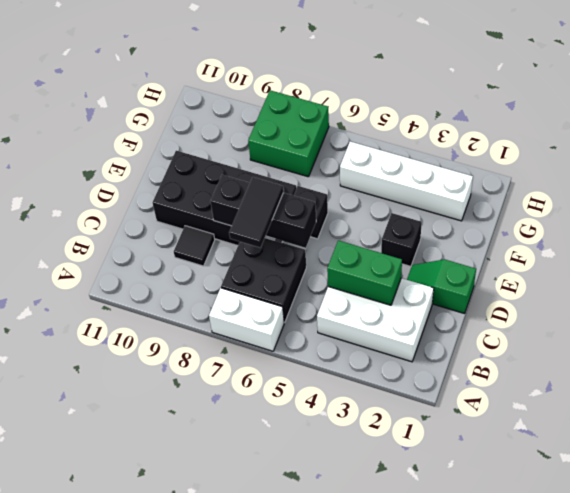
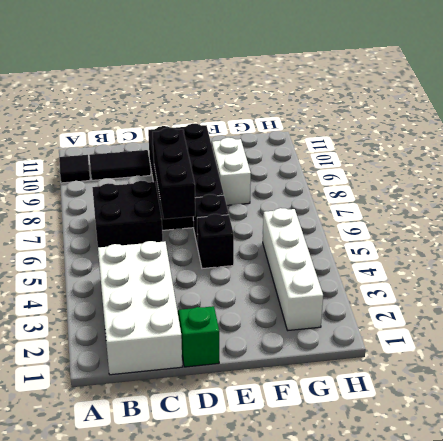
white 1x2 brick [209,288,284,351] -> white 1x2 brick moved to [212,138,251,205]
white 2x3 brick [317,278,434,362] -> white 2x4 brick [98,241,182,375]
green 1x2 brick [327,240,402,305] -> none
black 1x2 tile [229,177,283,248] -> black 1x2 tile moved to [89,150,151,180]
black 1x1 tile [174,226,215,266] -> black 1x1 tile moved to [59,155,90,183]
black 1x1 brick [381,213,422,266] -> black 1x1 brick moved to [197,214,234,269]
green 2x2 brick [248,90,329,177] -> none

